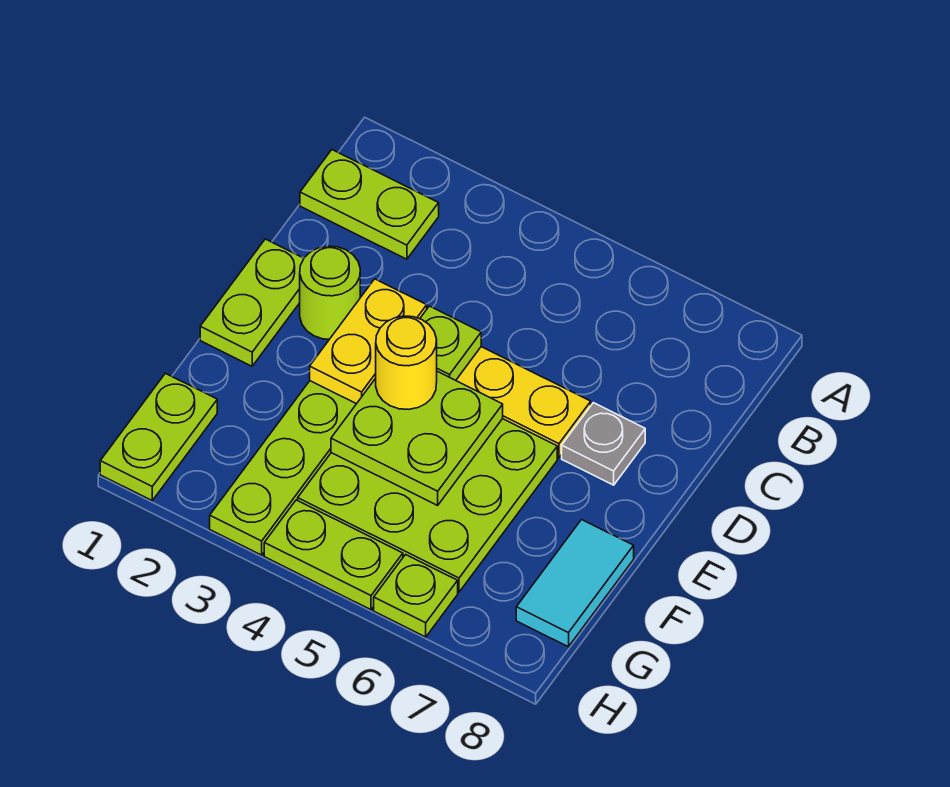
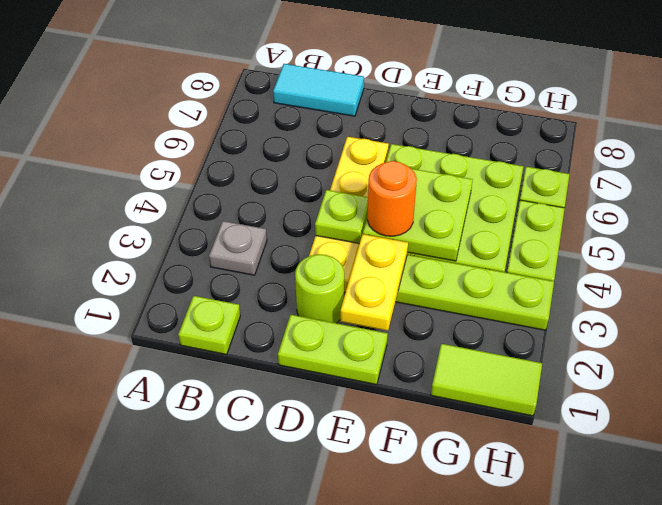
lime 1x2 plate [300,150,439,259] -> lime 1x1 plate [178,296,240,354]
yellow 1x2 plate [310,279,427,404] -> yellow 1x2 plate turned to [340,234,408,331]
grey 1x1 plate [562,403,645,485] -> grey 1x1 plate moved to [209,221,267,275]
yellow 1x1 round brick [376,316,437,409] -> orange 1x1 round brick [367,161,417,236]
cyan 1x2 tile [516,520,634,647] -> cyan 1x2 tile moved to [273,64,364,116]
lime 1x2 plate [100,373,217,500] -> lime 1x2 tile [431,344,542,416]

